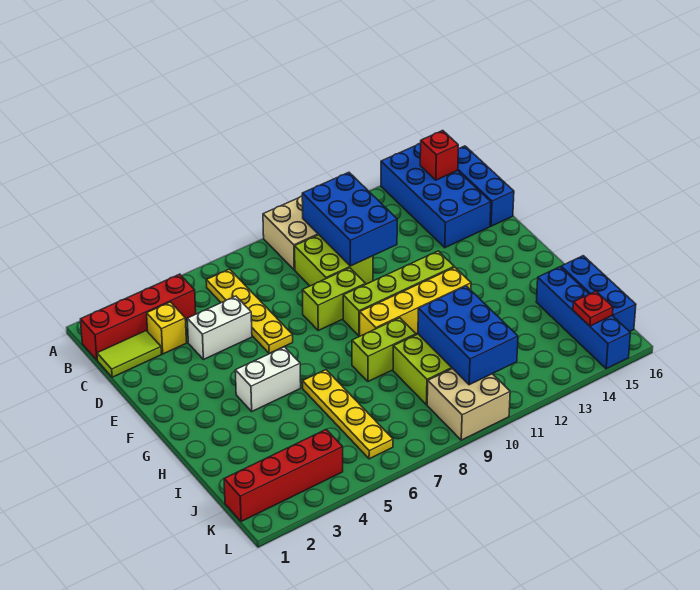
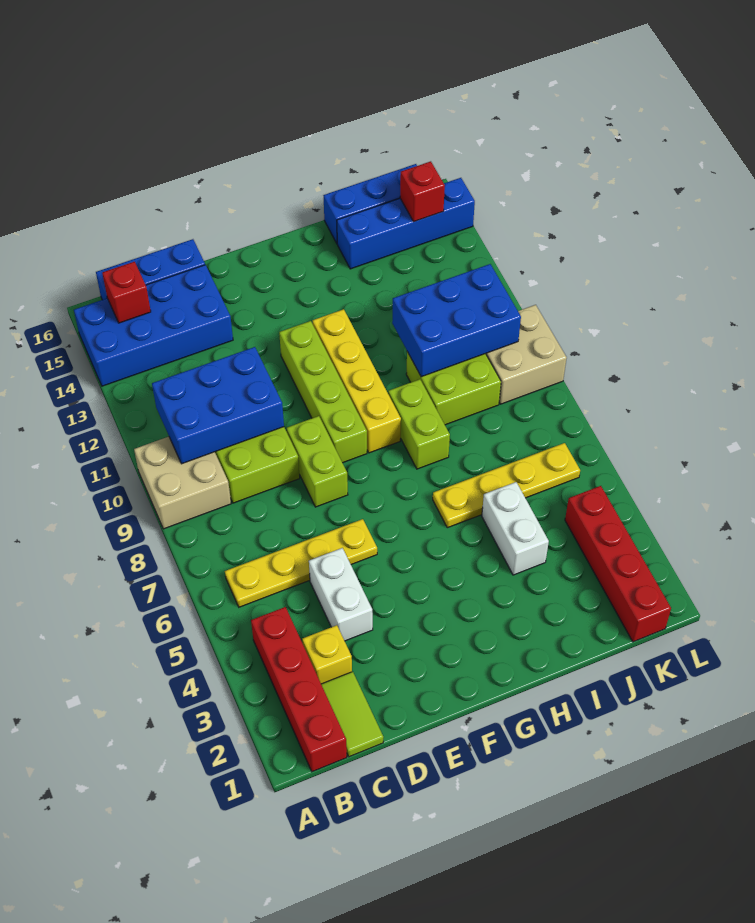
white 1x2 brick [235,347,301,411] -> white 1x2 brick moved to [482,482,549,575]
red 1x1 plate [573,291,613,326] -> red 1x1 brick [400,161,445,222]

